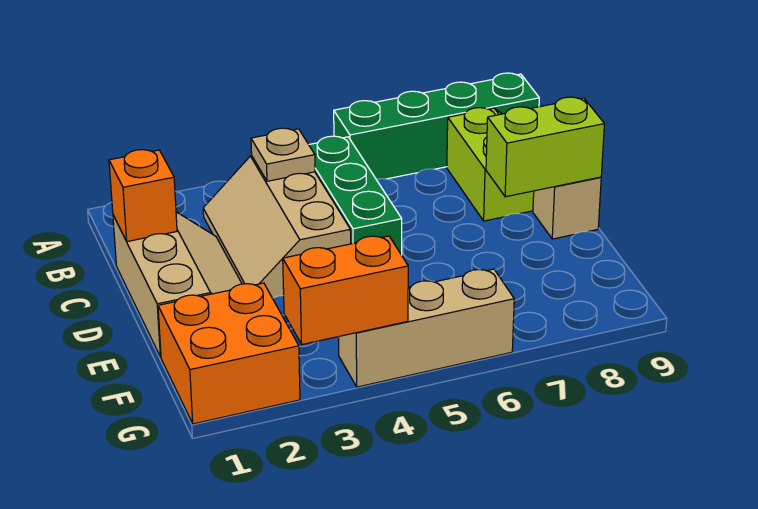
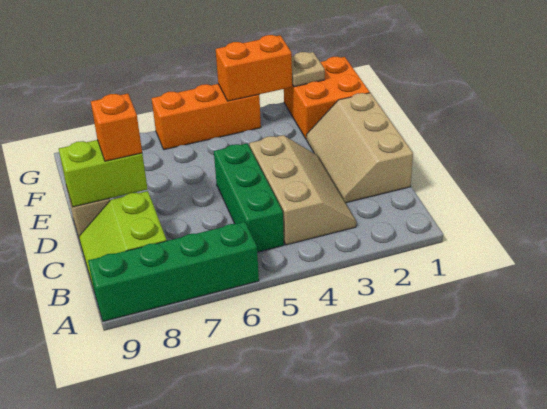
tan 1x1 plate [251,128,315,181] -> tan 1x1 plate moved to [292,52,325,87]
orange 1x1 brick [109,150,177,242] -> orange 1x1 brick moved to [91,94,142,161]
tan 1x3 brick [339,269,514,387] -> orange 1x3 brick [152,84,261,150]

